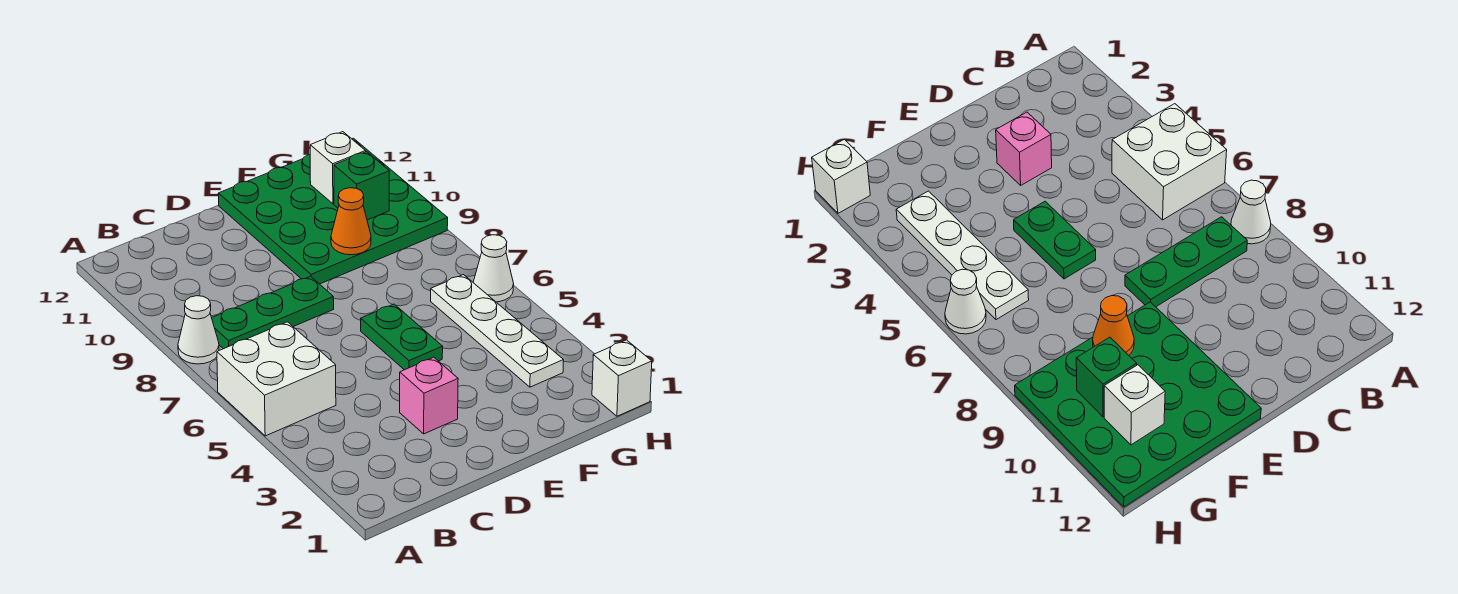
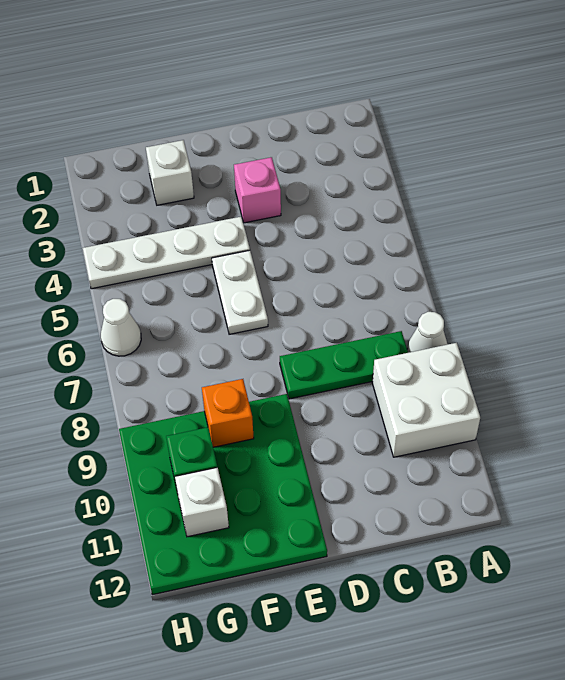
white 2x2 brick [217,322,336,436] -> white 2x2 brick moved to [372,343,480,457]
green 1x2 plate [361,304,443,370] -> white 1x2 plate [212,250,268,334]
orange 1x1 cone [331,188,371,255] -> orange 1x1 brick [202,379,254,447]
white 1x4 plate [431,275,564,387] -> white 1x4 plate turned to [83,217,250,289]
white 1x1 brick [592,340,652,416] -> white 1x1 brick moved to [146,140,194,205]

